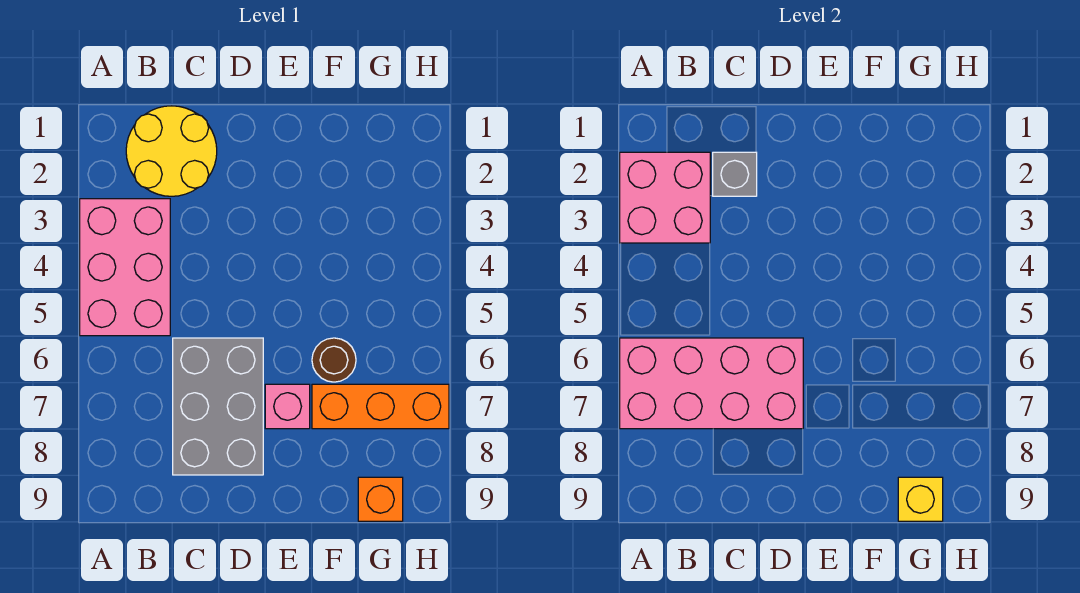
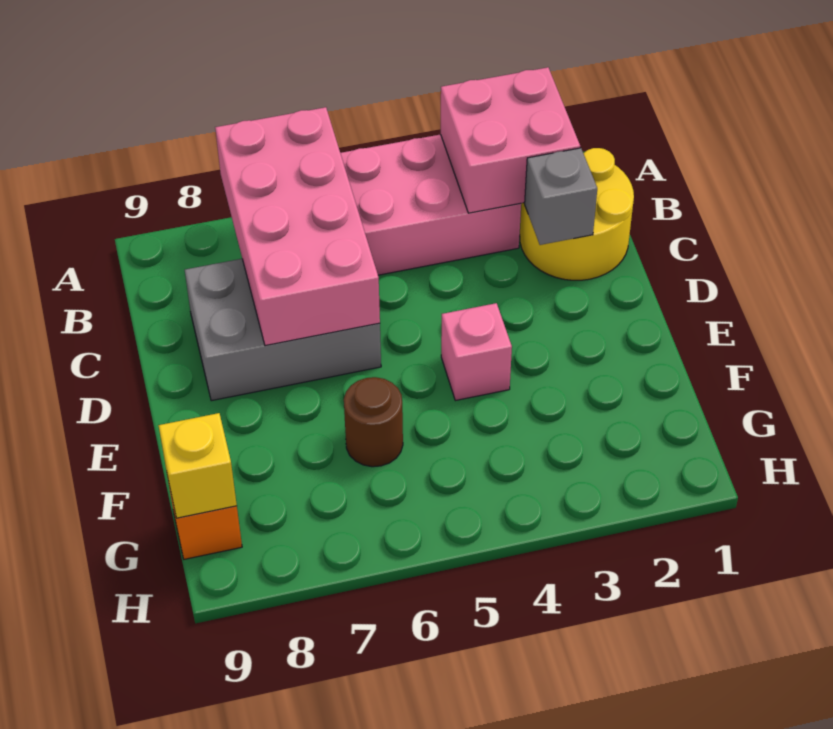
pink 1x1 brick [265,384,310,429] -> pink 1x1 brick moved to [441,303,512,401]
orange 1x3 brick [312,384,449,429] -> none

